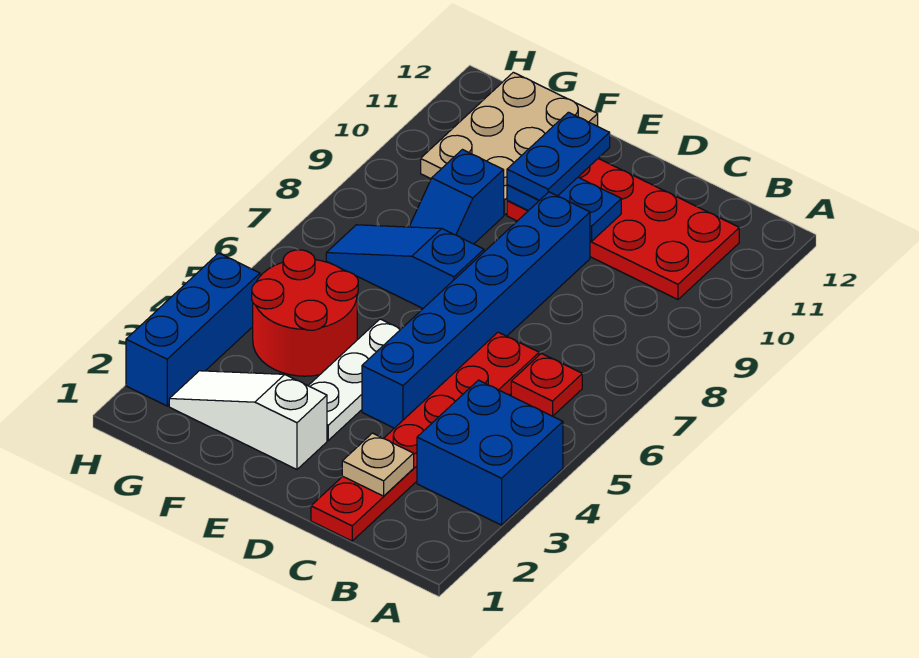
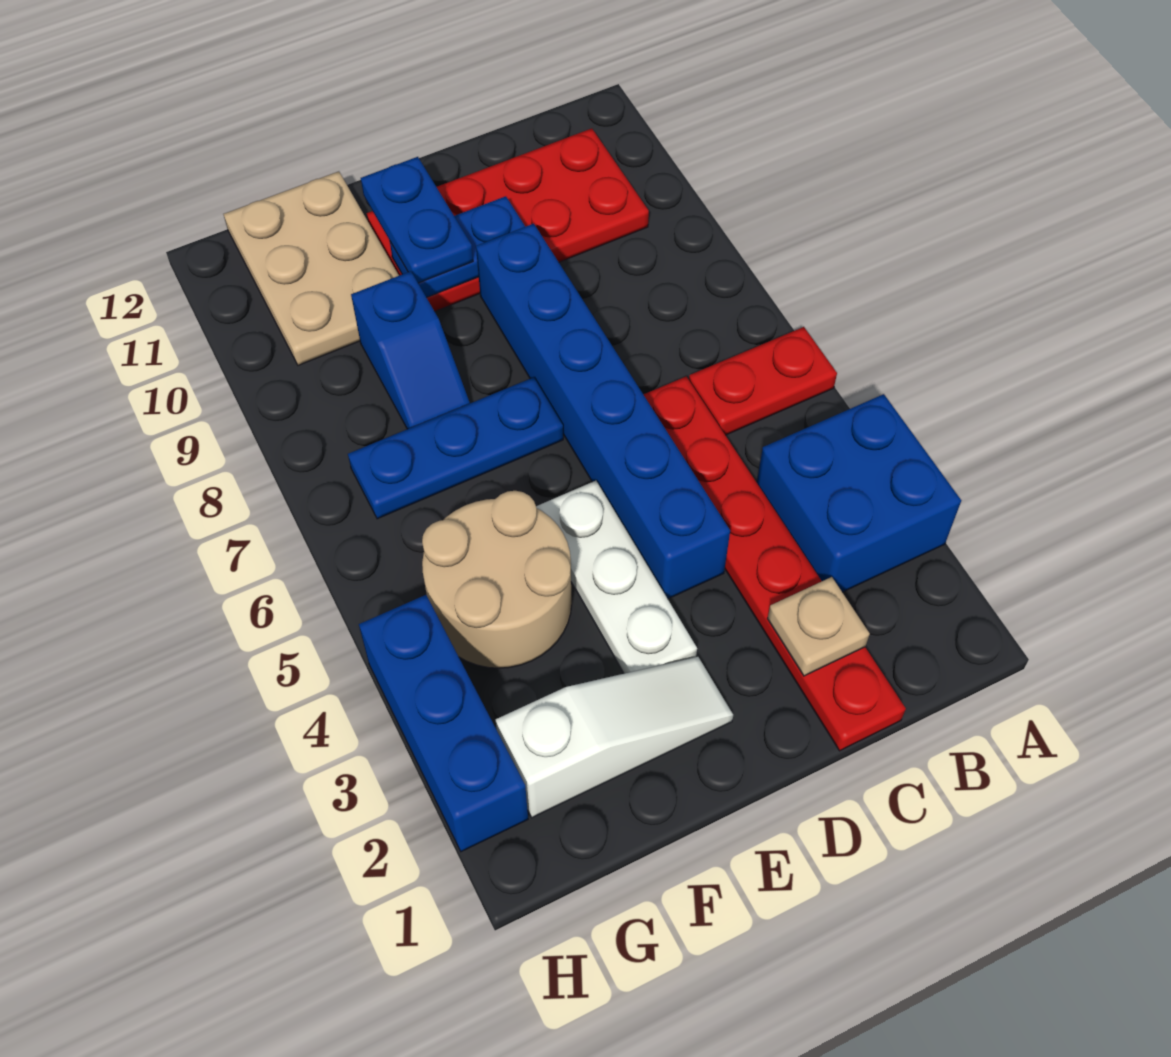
red 1x1 plate [511,353,582,416] -> red 1x2 plate [689,327,837,435]
white 1x3 slope [169,371,327,469] -> white 1x3 slope turned to [496,657,733,818]
blue 1x3 slope [326,225,484,308] -> blue 1x3 plate [348,377,563,519]
red 2x2 round brick [252,250,358,376] -> tan 2x2 round brick [422,491,571,668]

